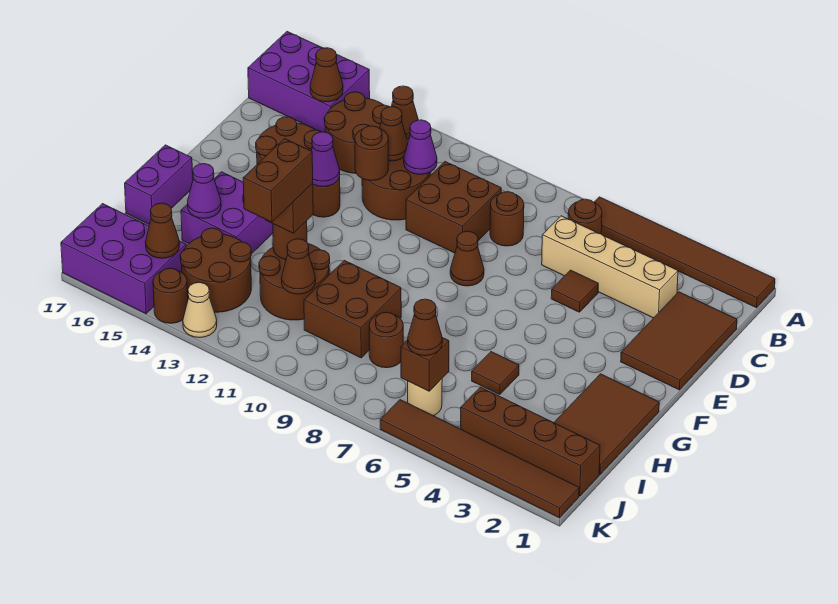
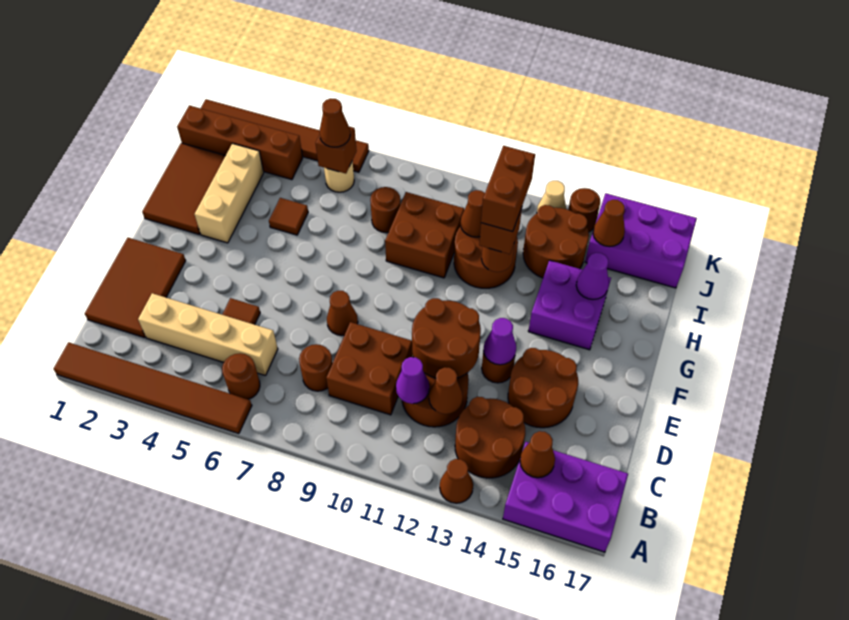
brown 1x1 round brick [355,126,388,180] -> brown 2x2 round brick [412,298,481,378]
none -> tan 1x3 brick [194,144,264,243]
purple 1x2 brick [125,145,193,225] -> none

